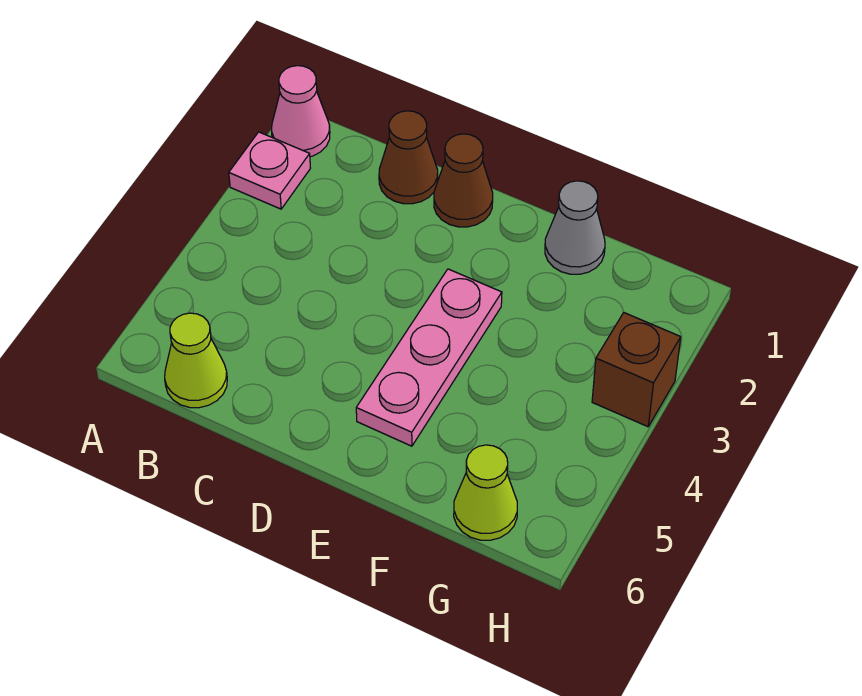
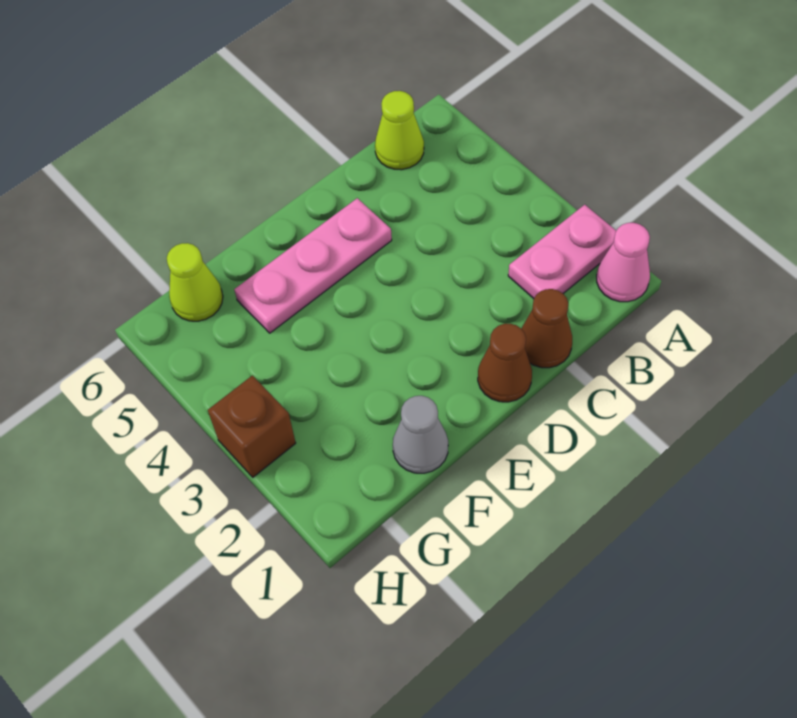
pink 1x1 plate [229,132,310,209] -> pink 1x2 plate [508,205,616,299]
pink 1x3 plate [356,269,502,446] -> pink 1x3 plate turned to [234,198,392,333]

